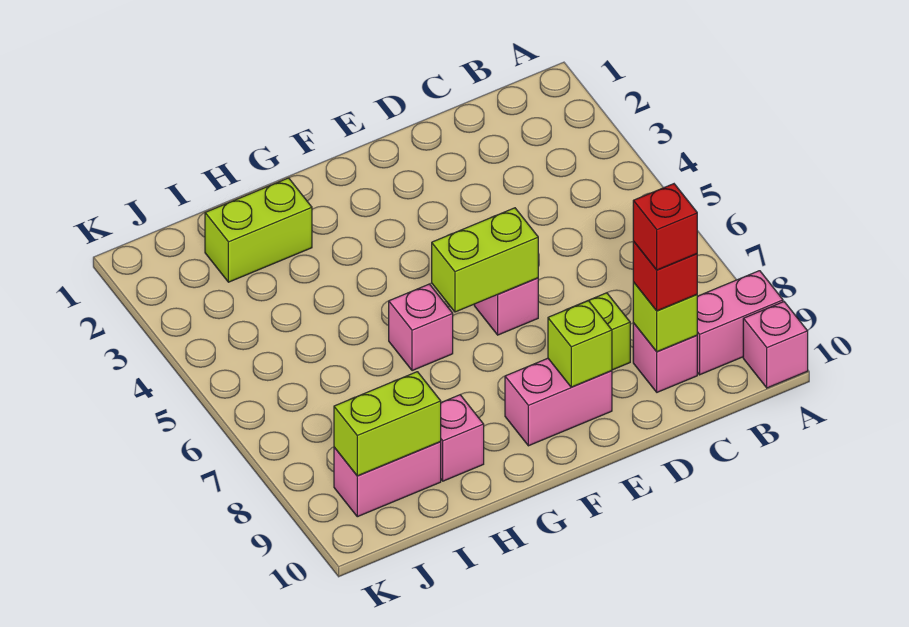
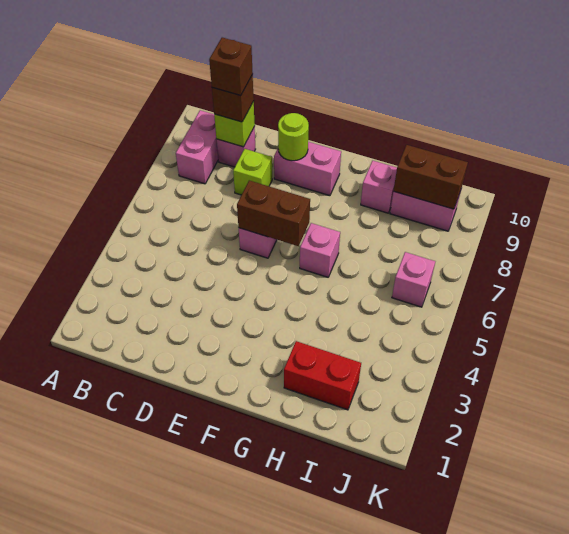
pink 1x2 brick [697,271,783,375] -> pink 1x2 brick turned to [176,110,218,184]
pink 1x1 brick [743,302,808,388] -> pink 1x1 brick moved to [392,252,435,307]
red 1x1 brick [633,241,697,311] -> brown 1x1 brick [212,75,254,122]
red 1x1 brick [633,184,697,270] -> brown 1x1 brick [209,38,253,96]
lime 1x2 brick [432,208,538,312] -> brown 1x2 brick [237,181,310,246]
lime 1x1 brick [548,301,612,387] -> lime 1x1 round brick [278,113,309,161]
lime 1x2 brick [205,178,312,282] -> red 1x2 brick [284,341,361,410]
lime 1x2 brick [334,372,441,476] -> brown 1x2 brick [394,145,468,209]

